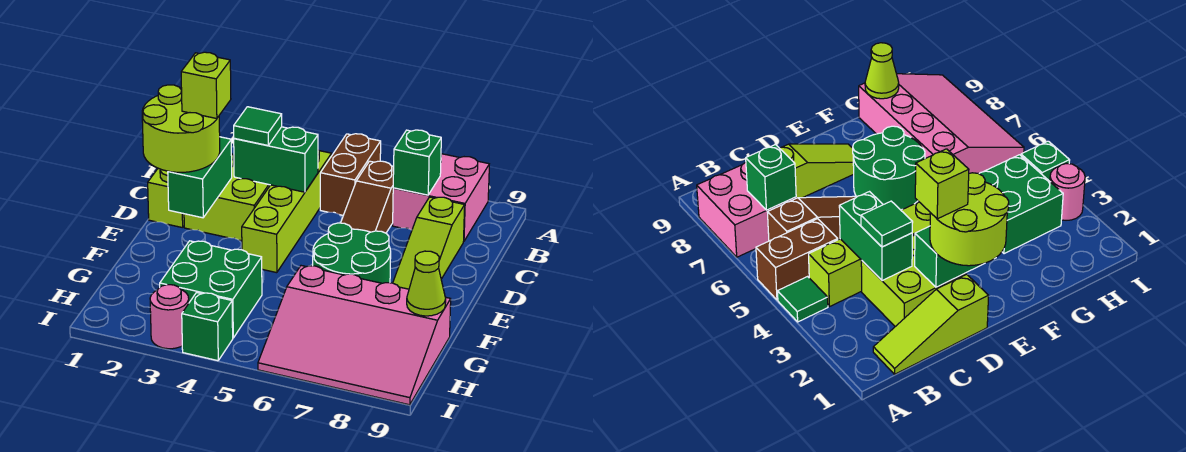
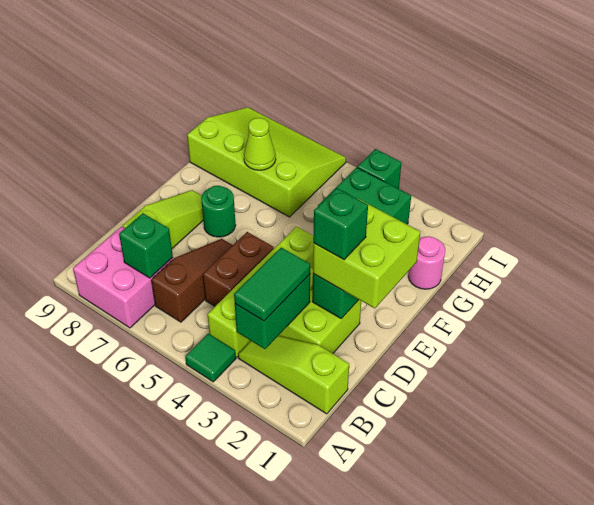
brown 1x2 brick [320,134,381,215] -> brown 1x2 brick moved to [203,232,274,306]
lime 1x3 slope [148,168,184,228] -> lime 1x3 slope turned to [238,336,349,414]
green 1x2 brick [234,127,318,192] -> green 1x2 brick turned to [235,274,310,349]
green 1x1 tile [234,107,282,145] -> green 1x2 tile [234,248,310,321]
lime 2x2 round brick [142,85,220,172] -> lime 2x2 brick [313,199,420,308]
lime 1x1 brick [181,52,231,119] -> green 1x1 brick [313,188,368,260]
green 2x2 round brick [313,223,391,283] -> green 1x1 round brick [201,186,236,237]
pink 3x4 slope [258,266,451,405] -> lime 3x4 slope [187,107,346,217]
lime 1x1 cone [407,251,446,316] -> lime 1x1 cone moved to [244,118,276,170]
pink 1x1 round brick [150,285,189,349] -> pink 1x1 round brick moved to [408,236,445,289]

